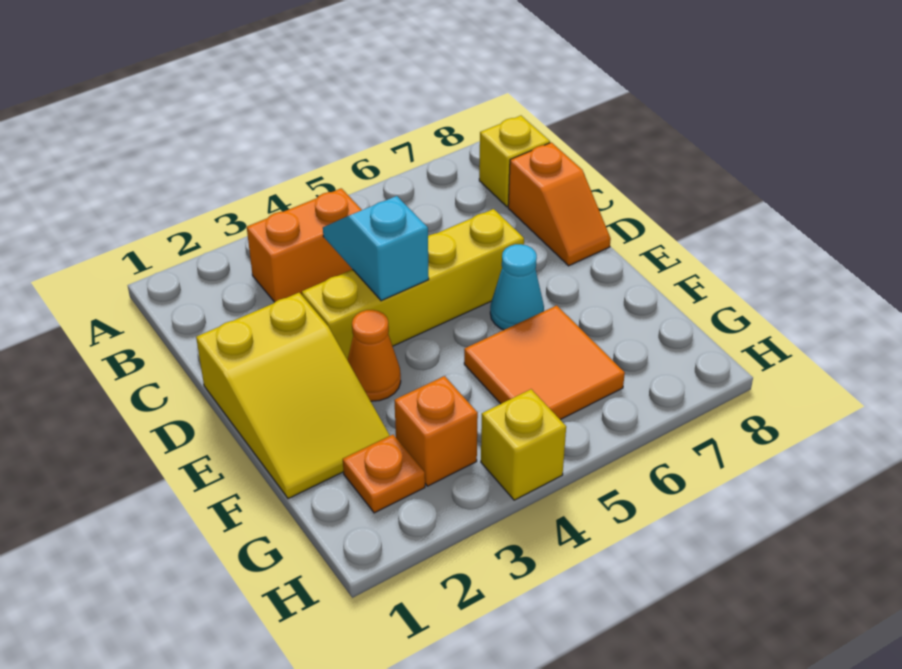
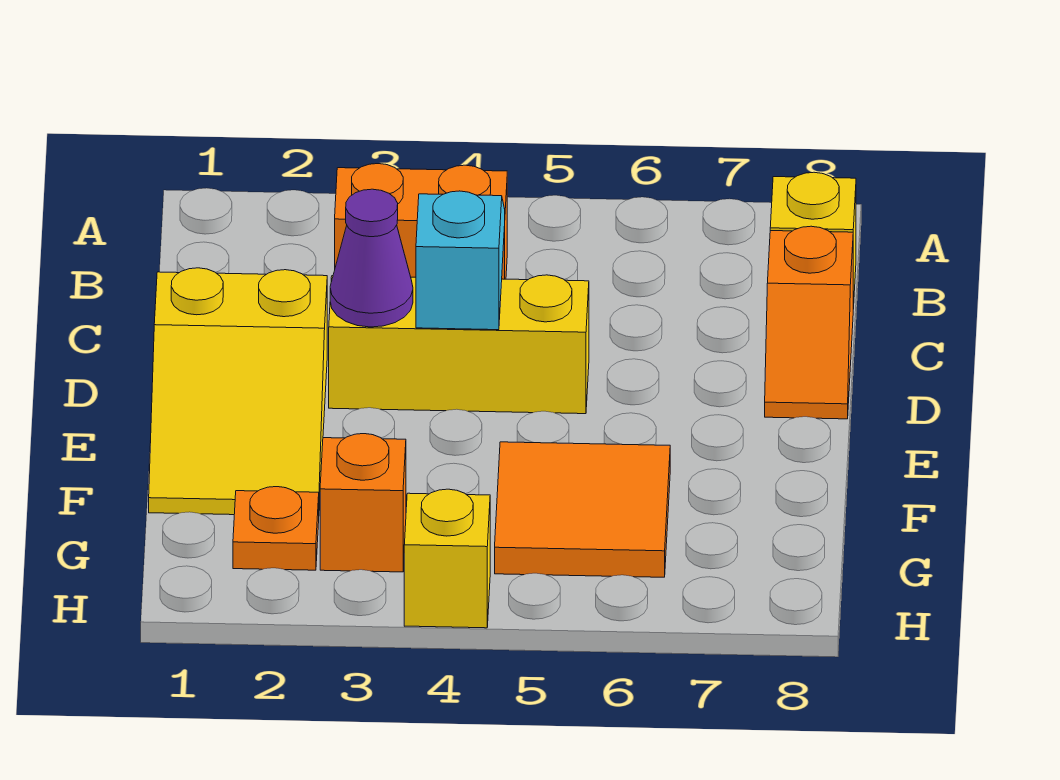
yellow 1x4 brick [302,209,524,360] -> yellow 1x3 brick [329,275,589,414]
none -> purple 1x1 cone [330,189,413,327]
orange 1x1 cone [348,310,401,401] -> none
cyan 1x1 cone [490,244,544,330] -> none

